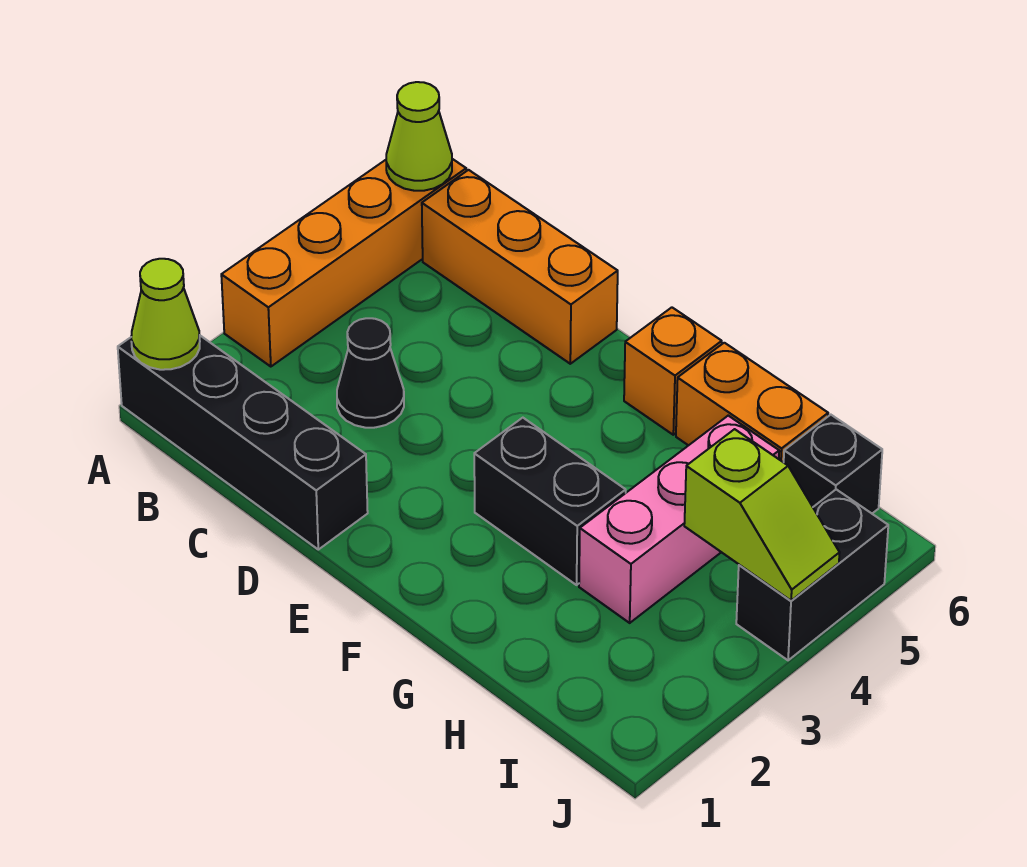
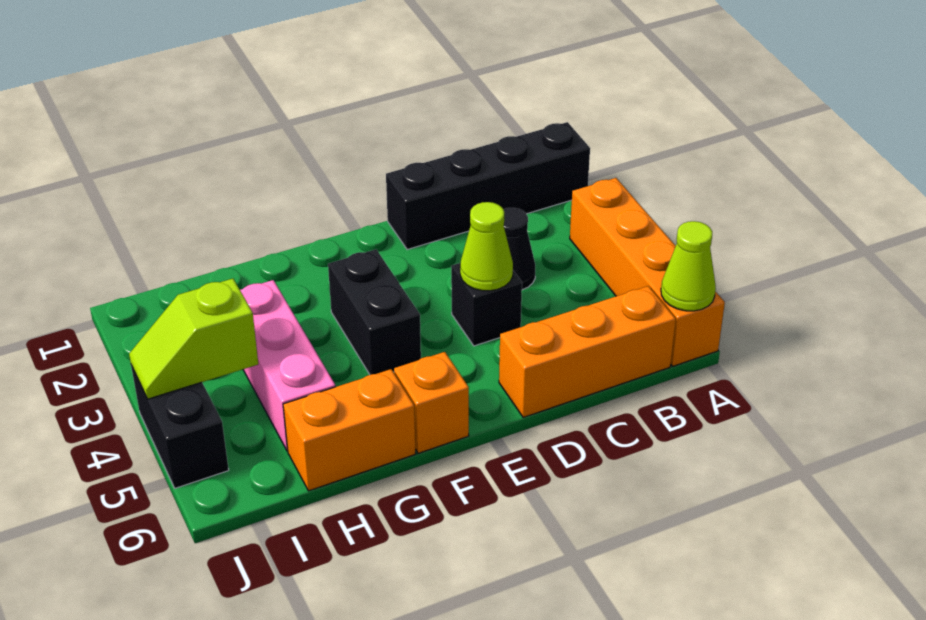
lime 1x1 cone [131,259,200,370] -> lime 1x1 cone moved to [460,202,513,291]
black 1x2 brick [474,418,626,585] -> black 1x2 brick turned to [328,249,421,375]
black 1x1 brick [784,415,882,513] -> black 1x1 brick moved to [451,263,522,346]

